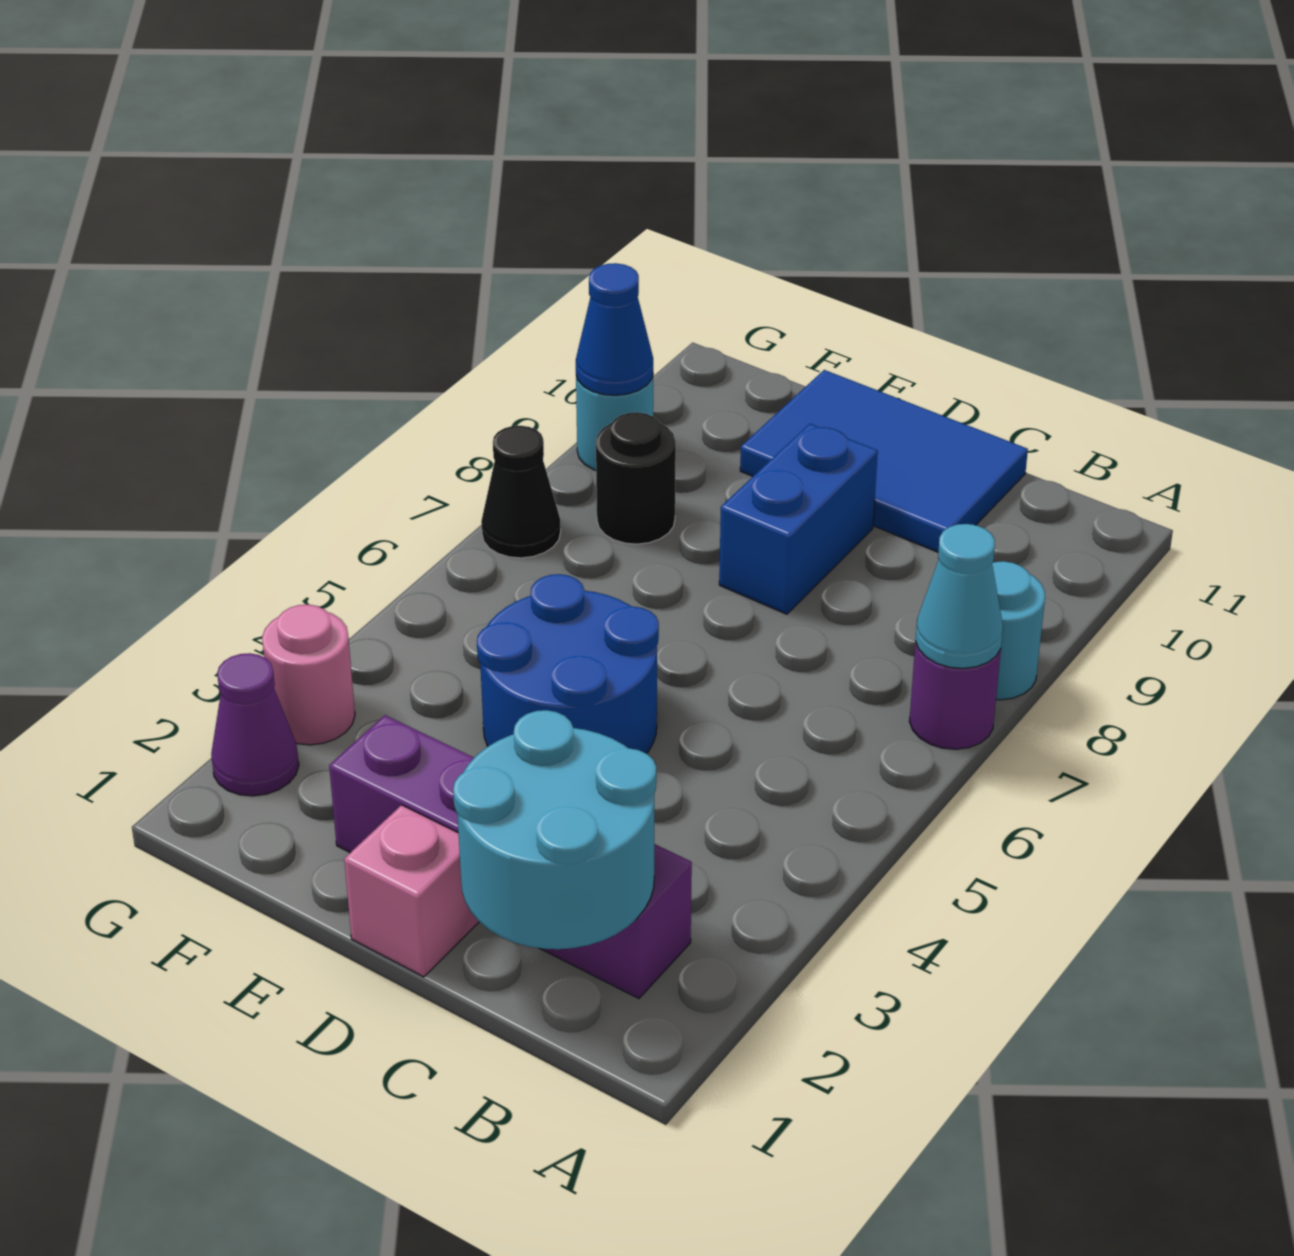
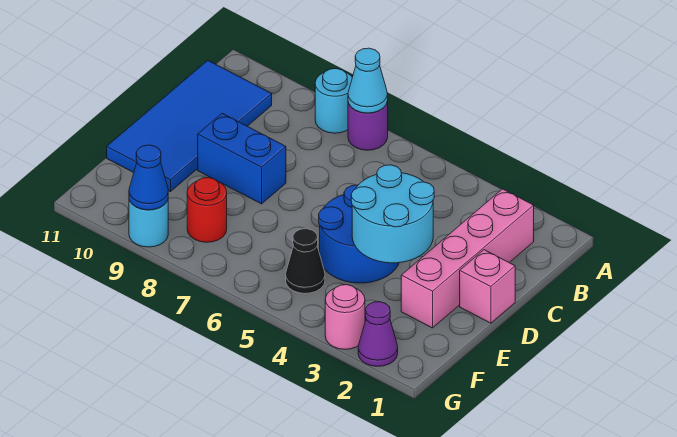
cyan 2x2 round brick [453,710,656,949] -> cyan 2x2 round brick moved to [351,165,434,263]
purple 1x4 brick [329,715,692,998] -> pink 1x4 brick [401,189,534,328]
blue 2x3 tile [740,370,1028,552] -> blue 2x4 tile [107,60,272,192]
black 1x1 round brick [596,412,676,544] -> red 1x1 round brick [187,178,227,242]
black 1x1 cone [481,426,561,558] -> black 1x1 cone moved to [286,229,325,294]

